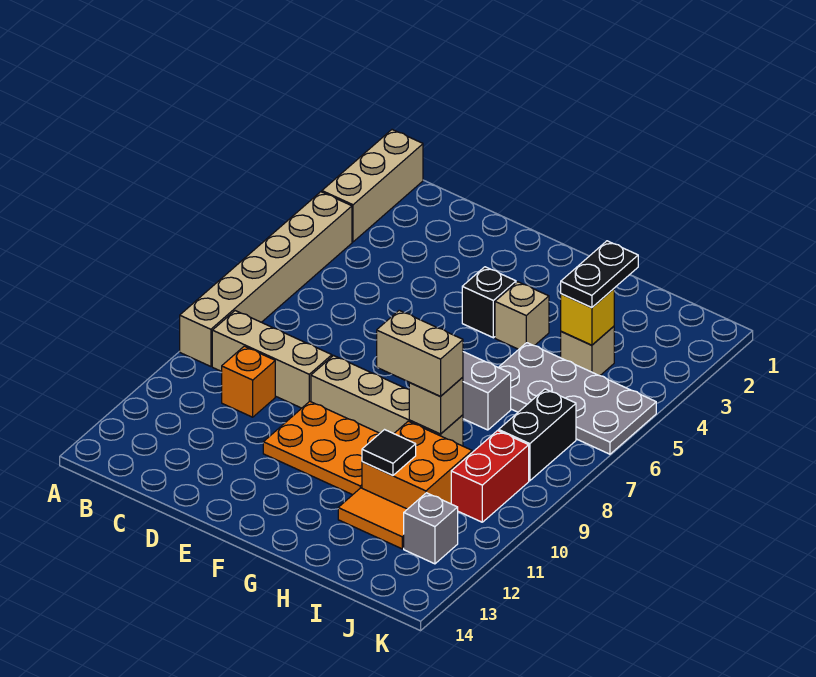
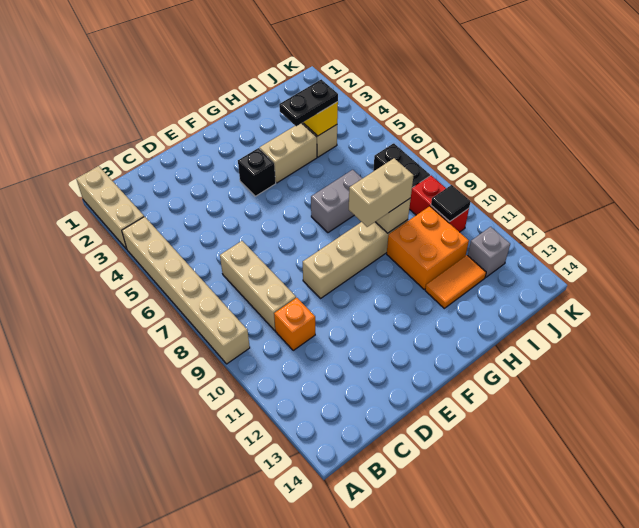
tan 1x3 brick [212,311,332,408] -> tan 1x3 brick turned to [220,241,296,330]
orange 2x3 plate [263,401,380,495] -> none
tan 1x1 brick [495,282,549,349] -> tan 1x2 brick [260,123,317,183]
grey 2x4 plate [498,343,656,454] -> none
black 1x1 tile [362,430,416,476] -> black 1x1 tile moved to [431,185,471,222]
black 1x2 plate [561,241,638,308] -> black 1x2 plate turned to [279,79,338,126]

